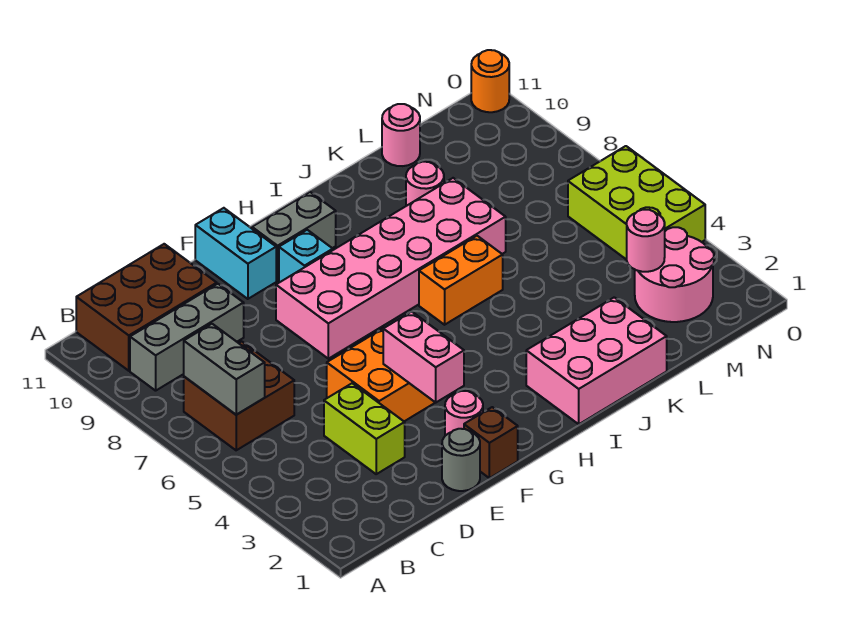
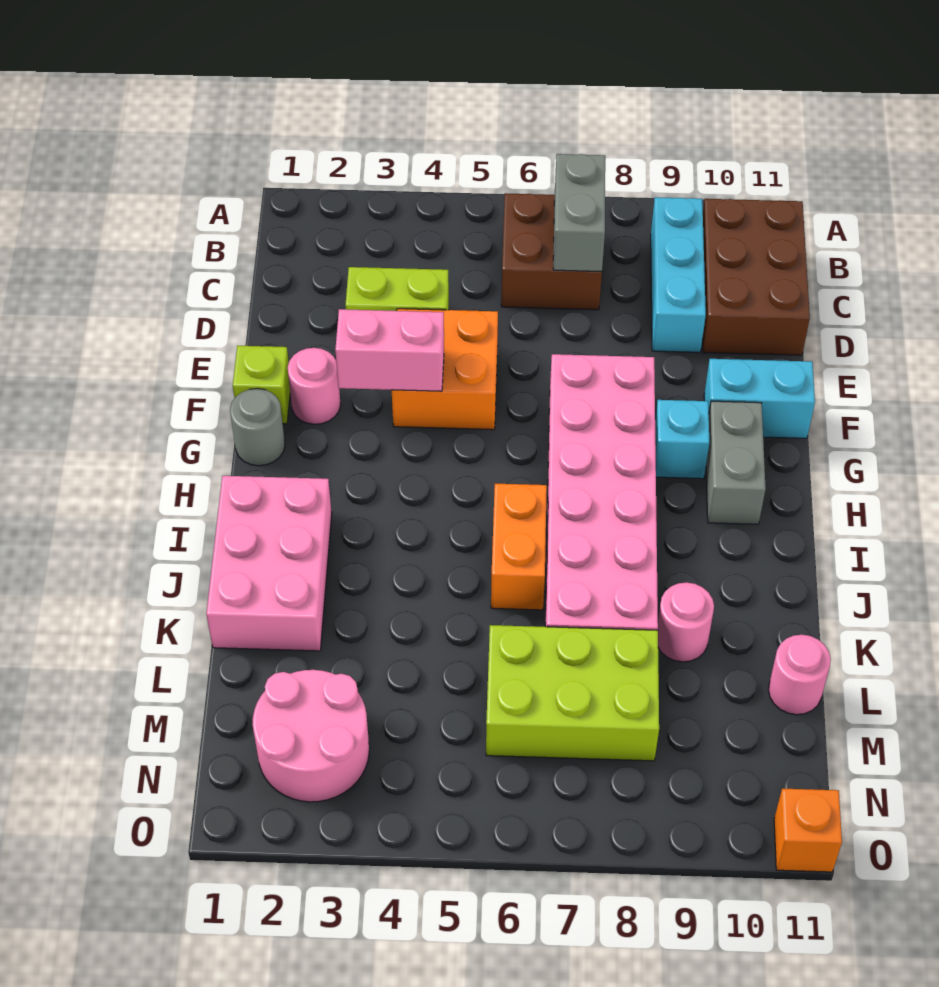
grey 1x2 brick [184,324,265,415] -> grey 1x2 brick turned to [553,154,605,272]
grey 1x3 brick [130,284,244,391] -> cyan 1x3 brick [651,197,706,352]
grey 1x1 round brick [442,429,480,491] -> grey 1x1 round brick moved to [230,389,285,466]
brown 1x1 brick [464,407,518,478] -> lime 1x1 brick [233,346,290,424]
pink 1x1 round brick [627,210,665,272] -> none
lime 2x3 brick [568,146,705,260] -> lime 2x3 brick moved to [486,625,659,761]
orange 1x1 round brick [471,50,509,112] -> orange 1x1 brick [774,789,842,872]

